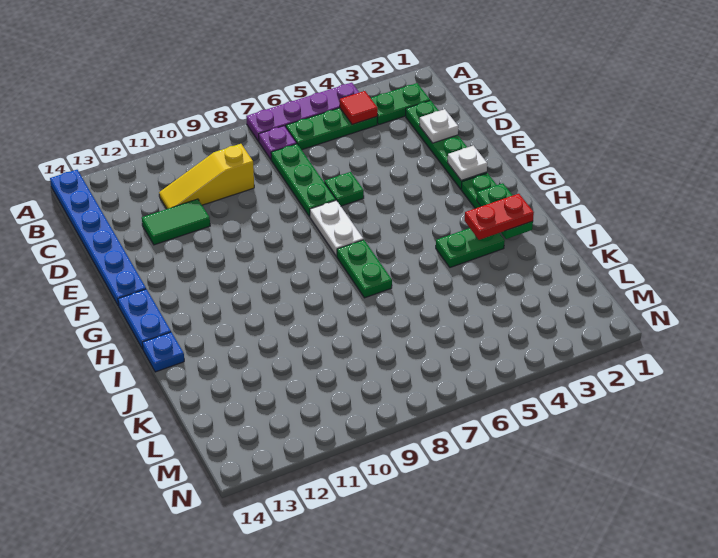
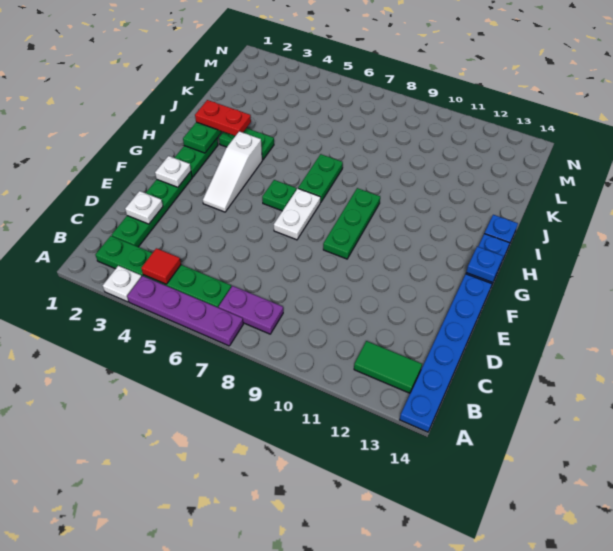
none -> white 1x1 plate [103,266,142,302]
purple 1x1 plate [259,126,297,159] -> purple 1x2 plate [219,286,283,334]
green 1x3 plate [271,144,336,217] -> green 1x3 plate moved to [323,188,380,259]
yellow 1x3 slope [159,144,254,209] -> none
green 1x2 tile [142,199,210,245] -> green 1x2 tile moved to [354,341,422,393]
green 1x1 plate [325,172,364,206] -> green 1x1 plate moved to [262,180,296,211]
none -> white 1x3 slope [203,131,262,212]
none -> blue 1x1 plate [466,246,503,282]

